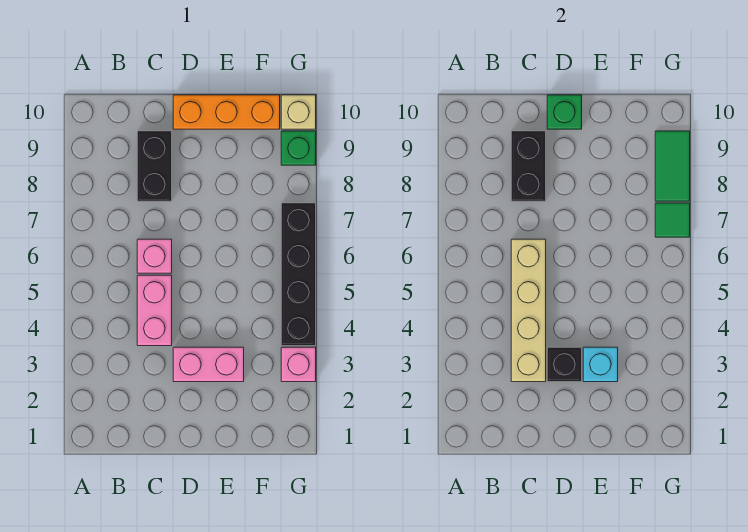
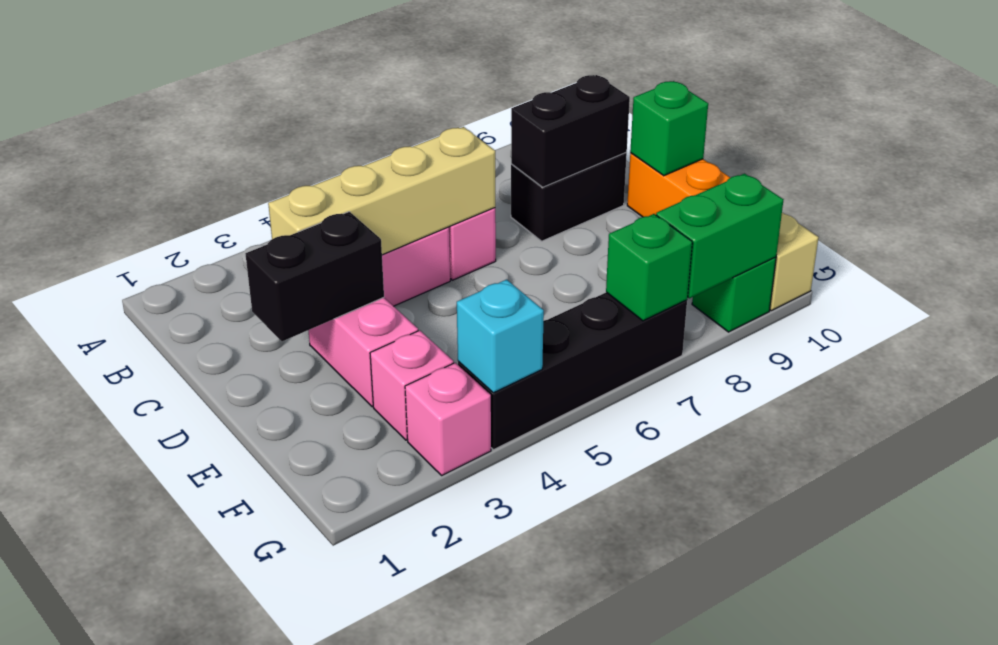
black 1x1 brick [547,347,582,382] -> black 1x2 brick [246,212,384,341]
cyan 1x1 brick [583,347,618,382] -> cyan 1x1 brick moved to [457,280,544,393]
none -> pink 1x1 brick [370,330,454,440]
green 1x1 tile [655,203,690,237] -> green 1x1 brick [606,214,692,321]
green 1x2 tile [655,131,690,201] -> green 1x2 brick [656,174,783,298]

